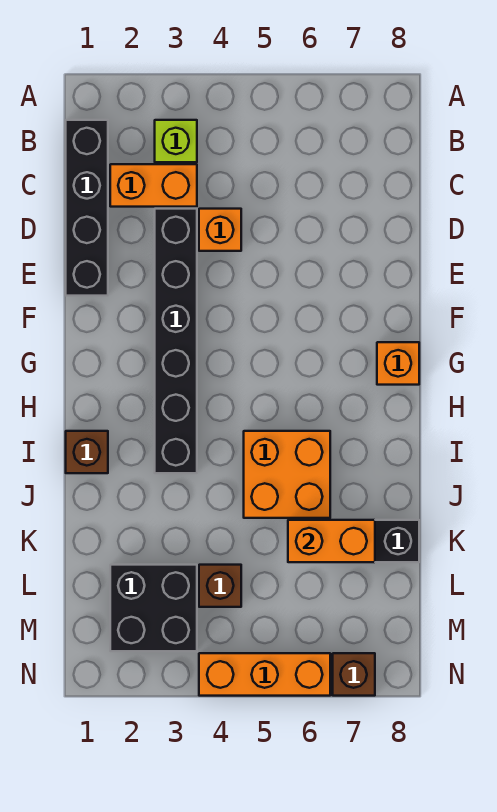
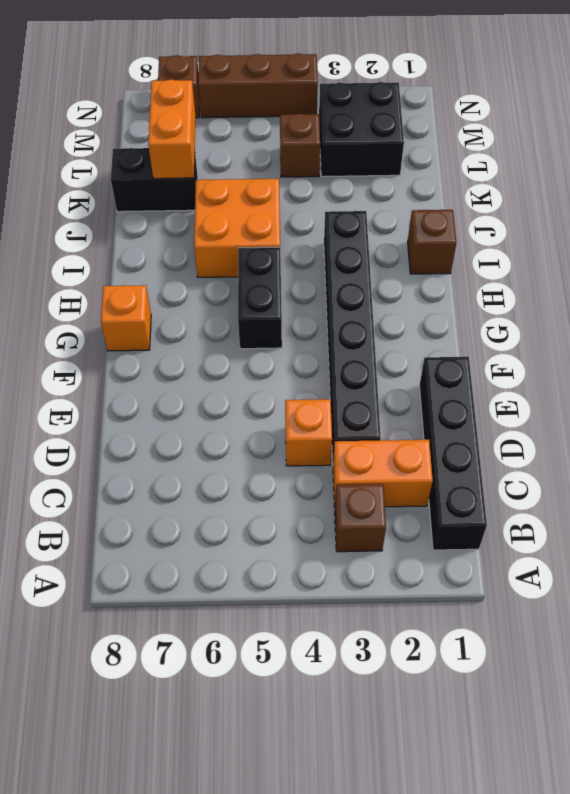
lime 1x1 brick [155,120,197,162] -> brown 1x1 brick [335,484,386,552]
none -> black 1x2 brick [238,247,282,349]
orange 1x2 brick [288,520,375,562] -> orange 1x2 brick turned to [148,79,195,179]
orange 1x3 brick [199,653,330,696] -> brown 1x3 brick [198,53,318,118]

